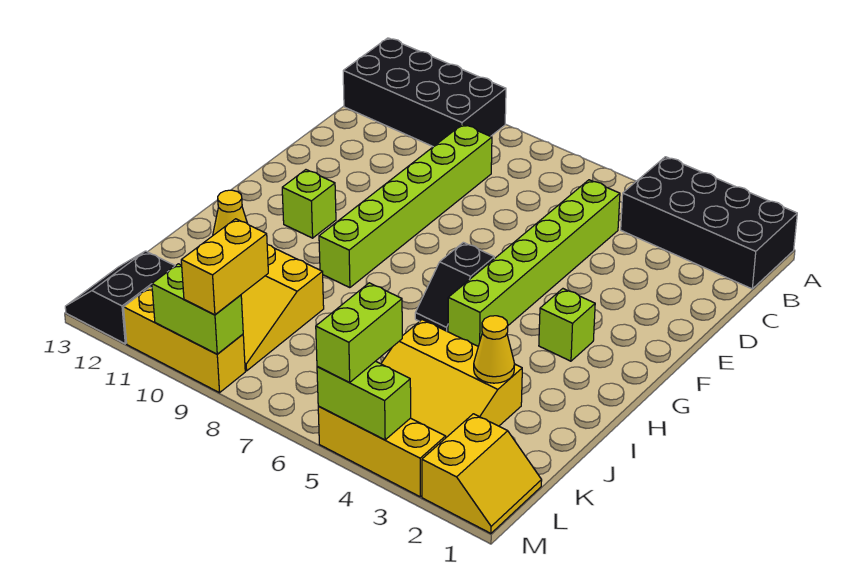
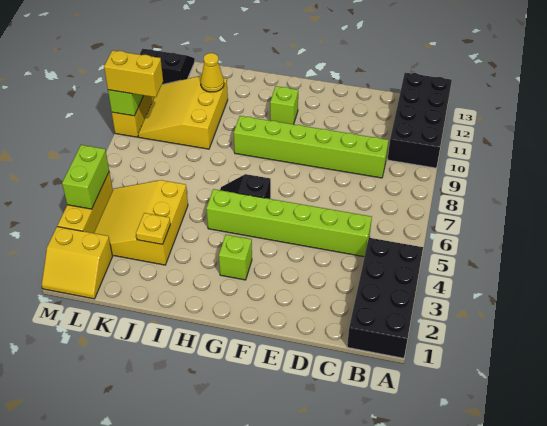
yellow 1x1 cone [474,316,515,383] -> yellow 1x1 plate [136,213,170,244]
lime 1x2 brick [316,283,402,383] -> none

